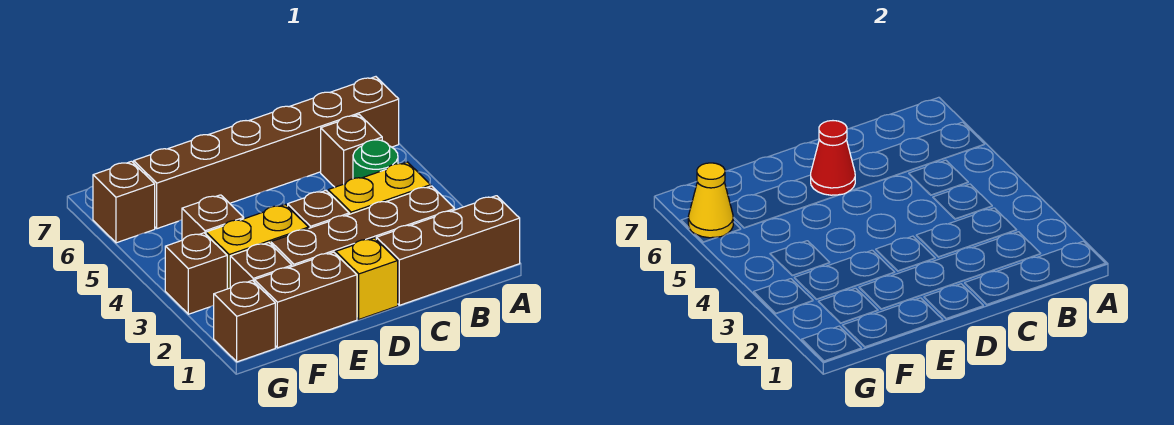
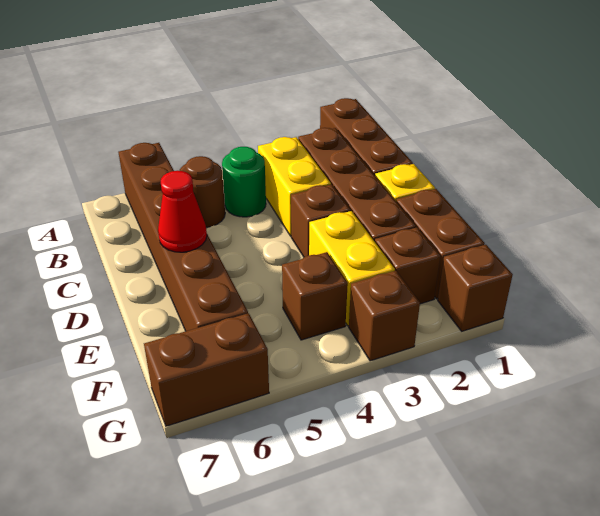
brown 1x1 brick [321,115,382,187] -> brown 1x1 round brick [179,156,225,227]
brown 1x1 brick [93,161,155,243] -> brown 1x2 brick [144,313,269,426]
yellow 1x1 cone [688,163,733,238] -> none

